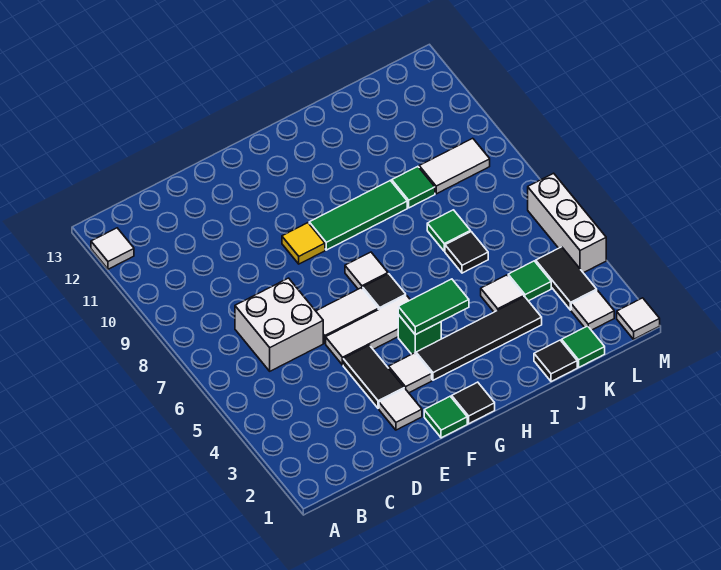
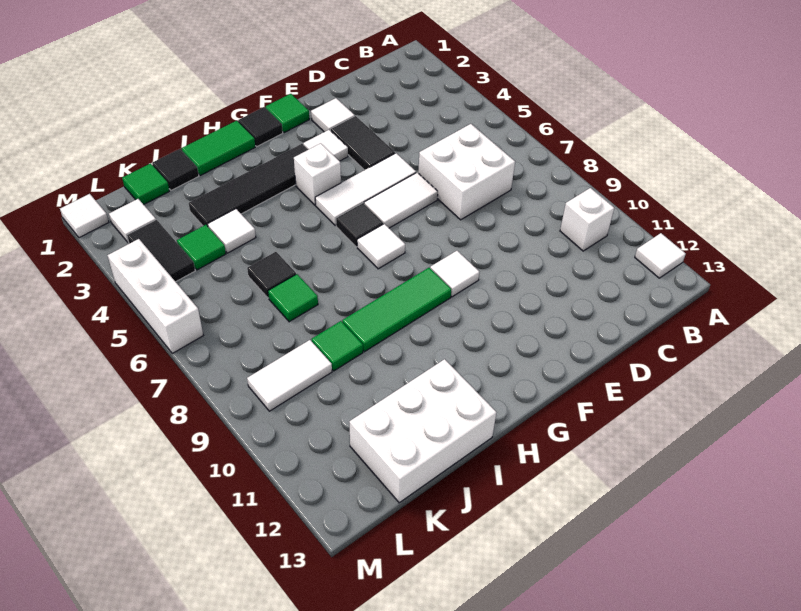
none -> white 1x1 brick [560,188,614,251]
yellow 1x1 tile [282,223,325,264] -> white 1x1 tile [430,251,479,297]
green 1x1 brick [398,315,441,354] -> white 1x1 brick [294,143,341,205]
green 1x2 tile [398,279,469,335] -> green 1x2 tile moved to [182,121,255,175]
none -> white 2x3 brick [350,359,496,503]

